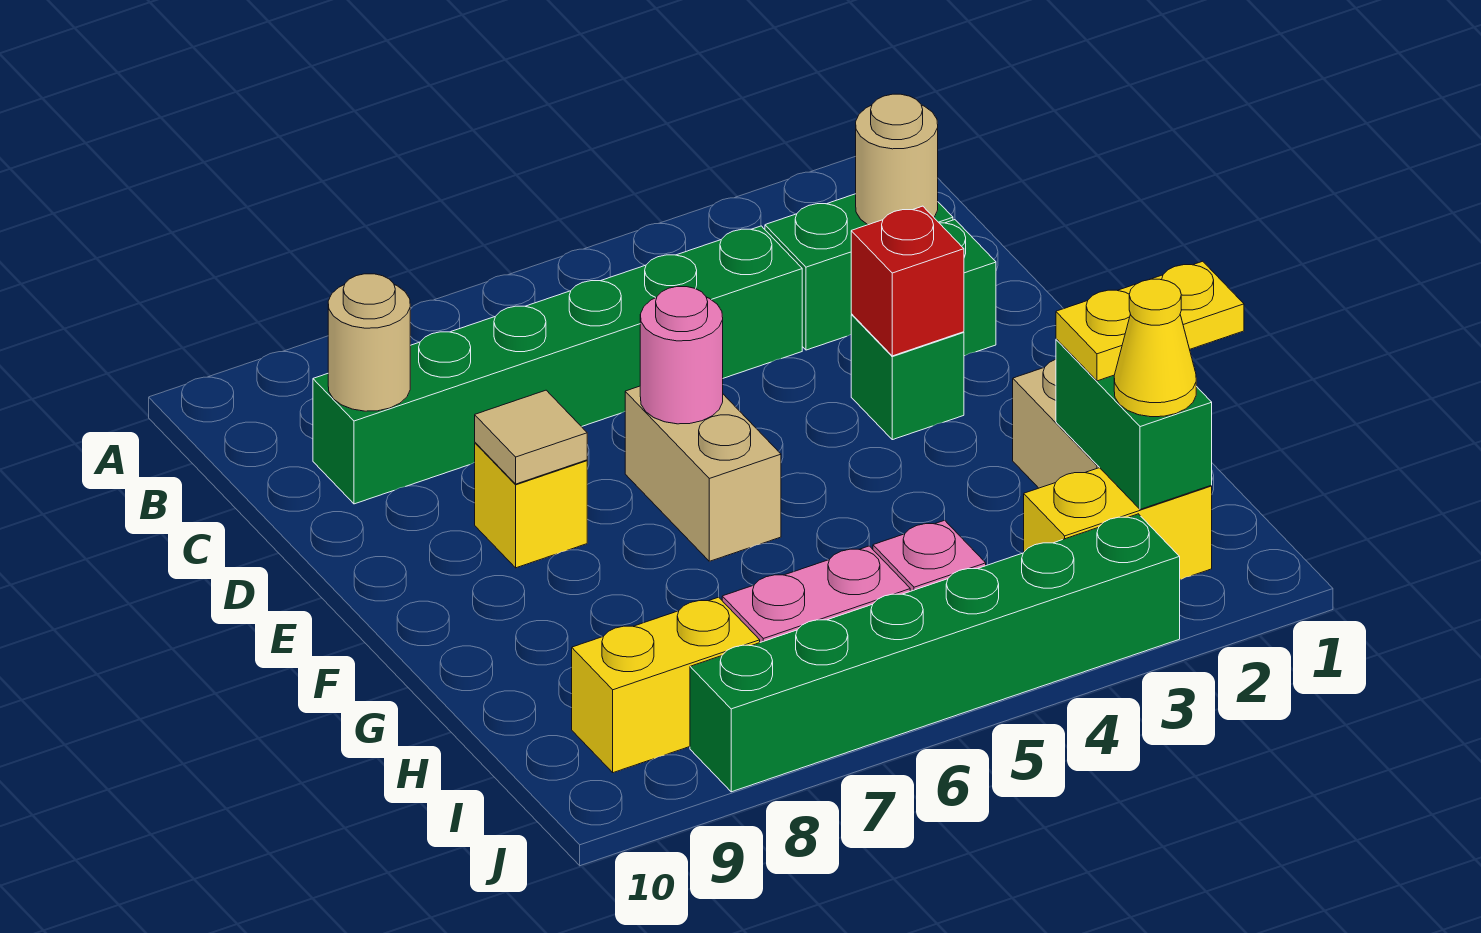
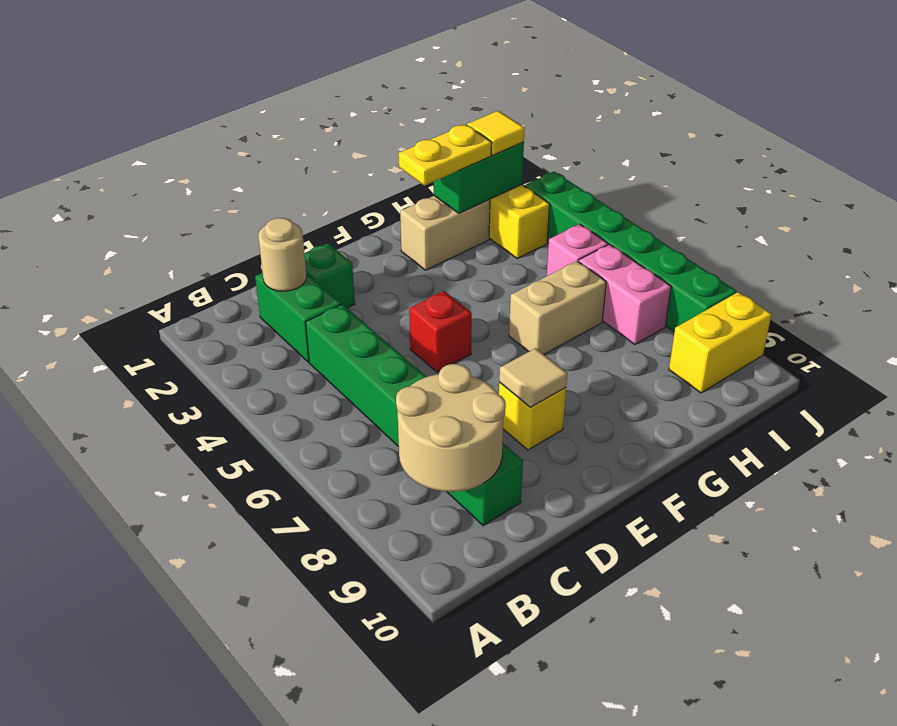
tan 1x1 round brick [328,274,410,411] -> tan 2x2 round brick [396,364,506,492]
green 1x1 brick [851,314,964,440] -> none
red 1x1 brick [851,206,964,356] -> red 1x1 brick moved to [409,291,472,372]
tan 1x2 brick [625,386,781,561] -> tan 1x2 brick moved to [509,261,606,354]
pink 1x1 round brick [640,287,723,424] -> none
yellow 1x2 plate [1056,261,1244,381] -> yellow 1x2 plate turned to [399,125,492,186]
yellow 1x1 cone [1114,279,1196,417] -> yellow 1x1 tile [467,111,525,155]
yellow 1x2 brick [572,597,760,773] -> yellow 1x2 brick turned to [669,292,772,393]

